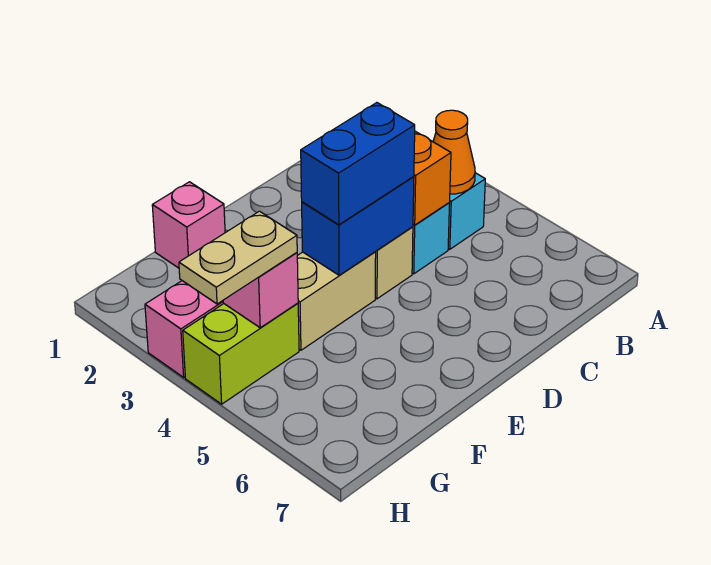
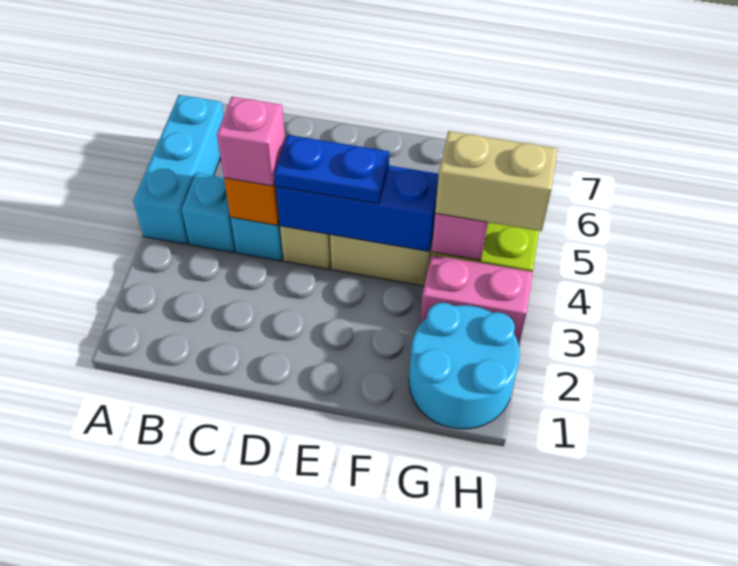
none -> cyan 1x3 brick [133,95,224,244]
orange 1x1 cone [433,110,475,194] -> none
blue 1x2 brick [302,177,414,275] -> blue 1x3 brick [276,166,439,251]
blue 1x2 brick [301,103,415,225] -> blue 1x2 plate [274,135,389,204]
pink 1x1 brick [152,182,225,268] -> pink 1x1 brick moved to [217,97,285,186]
none -> cyan 2x2 round brick [409,303,520,429]
tan 1x2 plate [179,211,297,304] -> tan 1x2 brick [435,131,557,231]

